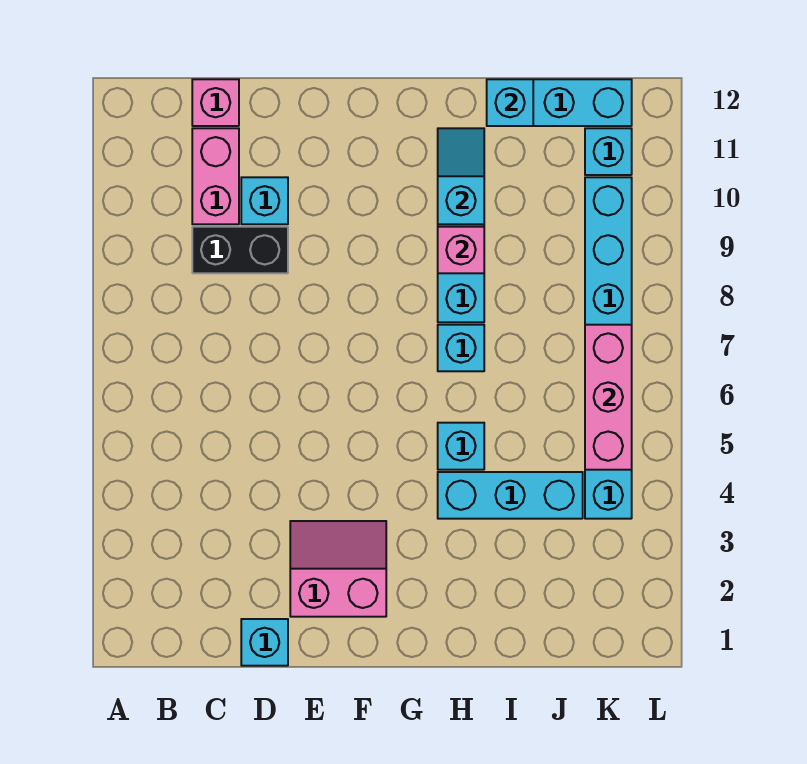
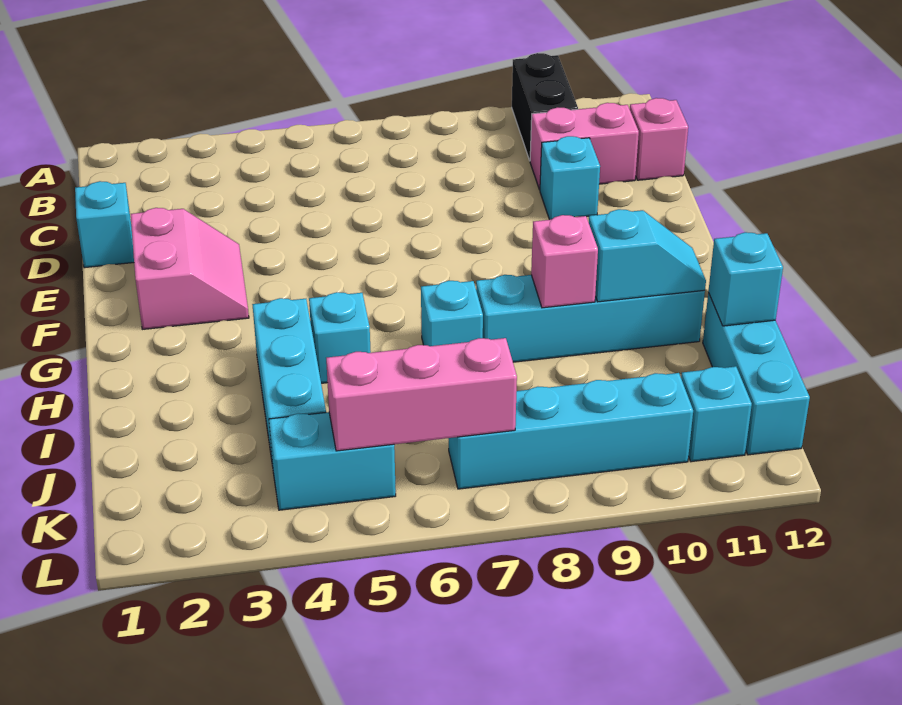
black 1x2 brick [192,227,288,273] -> black 1x2 brick moved to [512,53,578,160]

